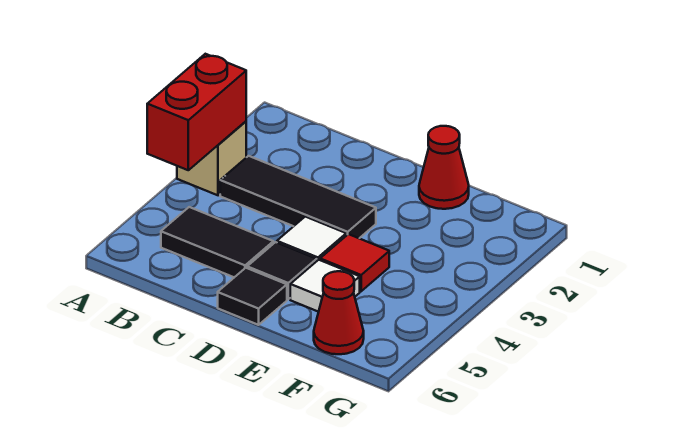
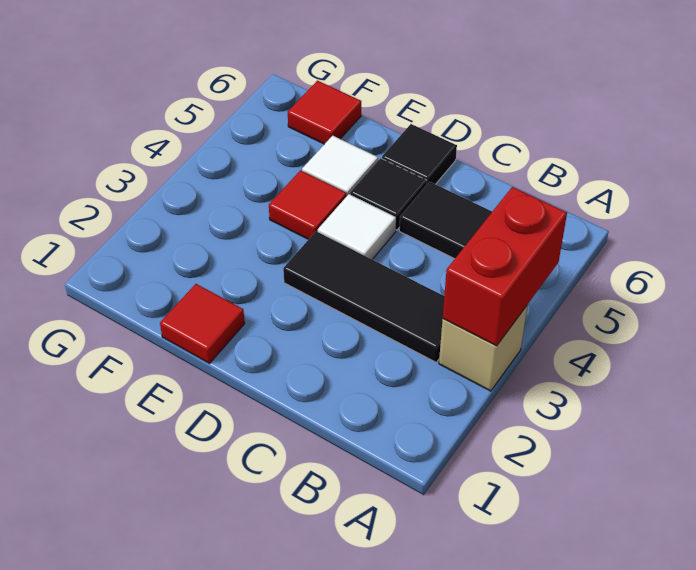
red 1x1 cone [419,126,469,209] -> red 1x1 tile [160,284,245,363]
red 1x1 cone [314,271,364,354] -> red 1x1 tile [288,81,361,144]

